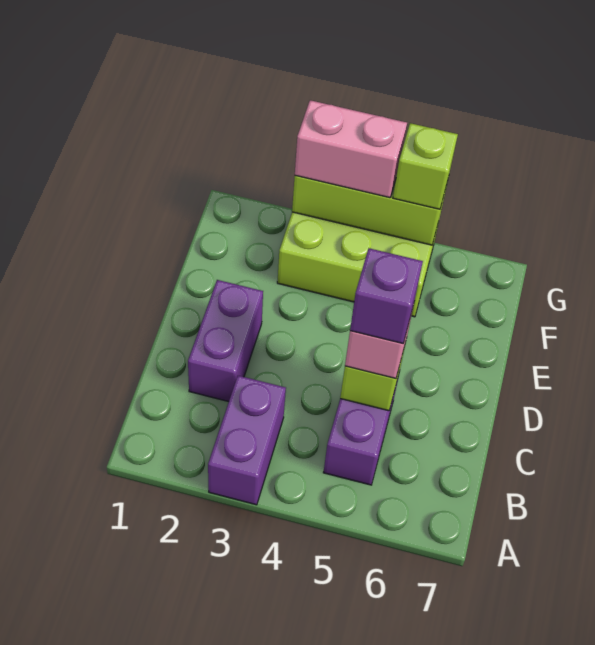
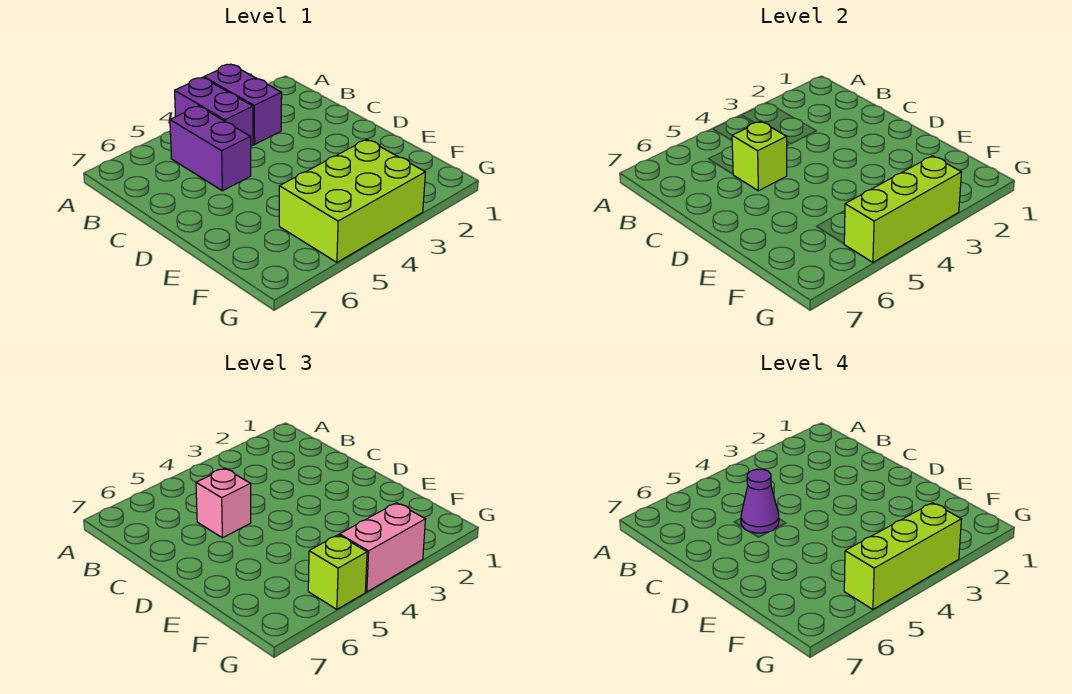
purple 1x2 brick [188,280,263,402] -> purple 1x2 brick moved to [175,77,253,146]
purple 1x1 brick [350,248,423,343] -> purple 1x1 cone [741,469,779,533]
none -> lime 1x3 brick [844,503,961,609]

